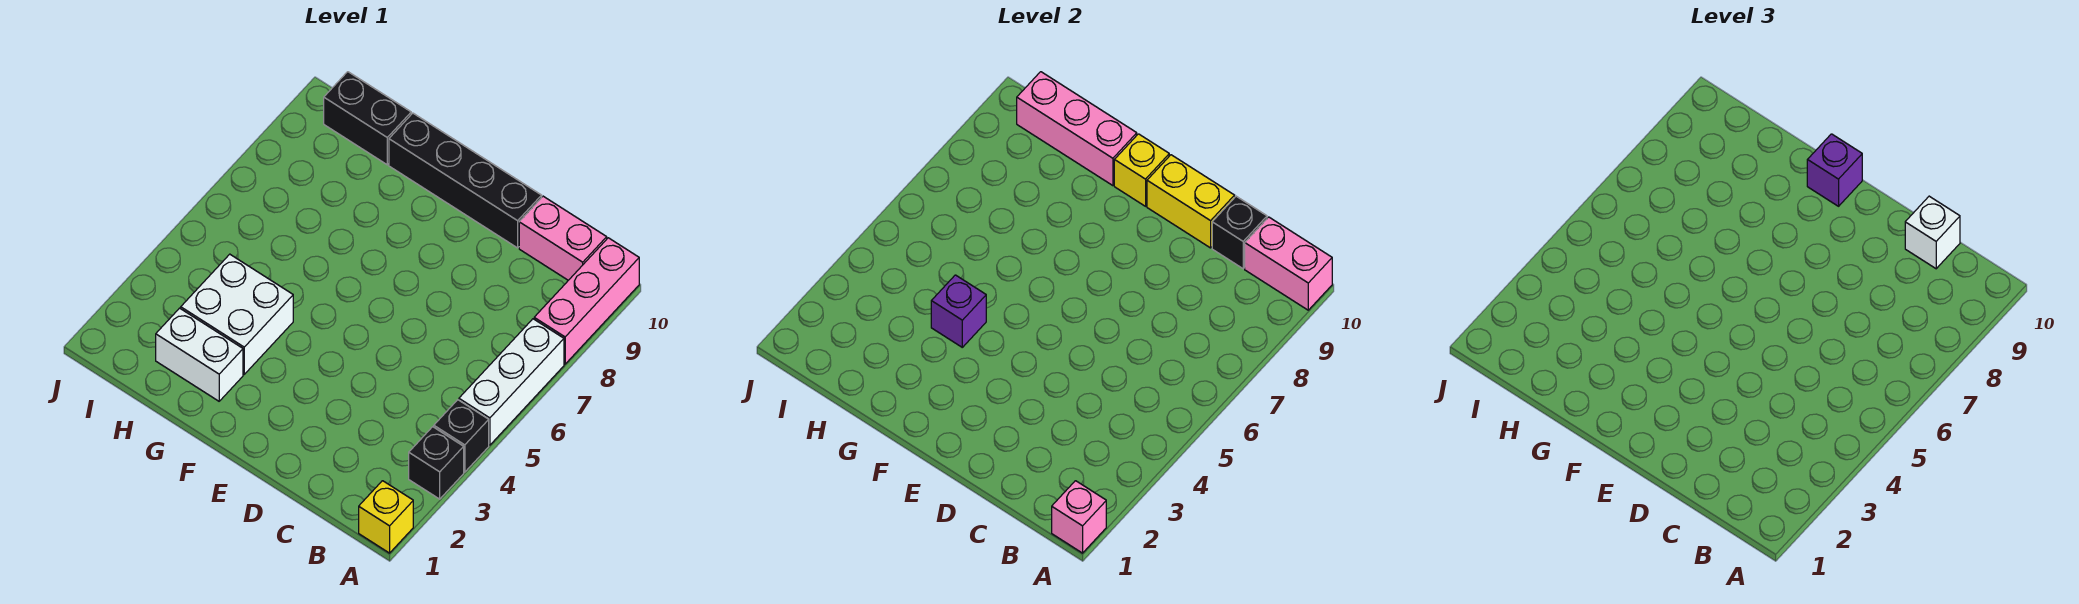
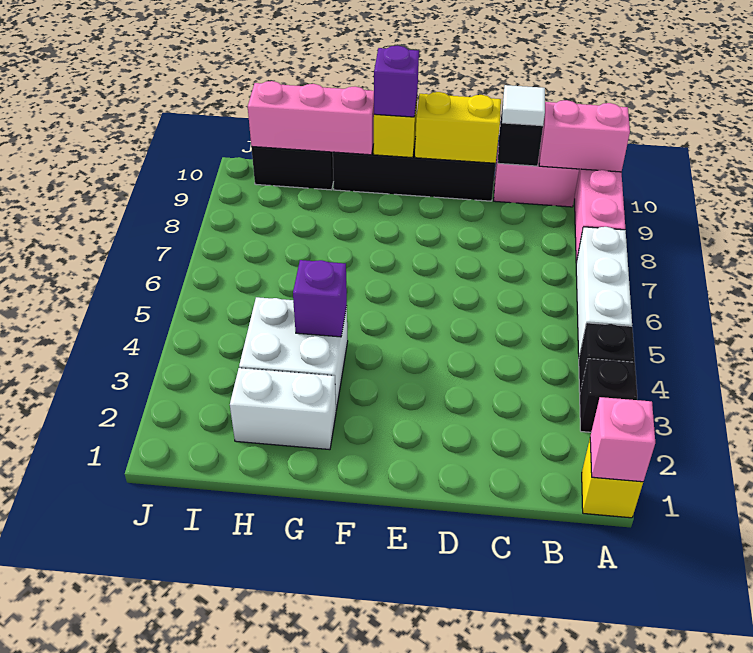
white 1x1 brick [1905,196,1960,269] -> white 1x1 tile [502,85,545,126]

